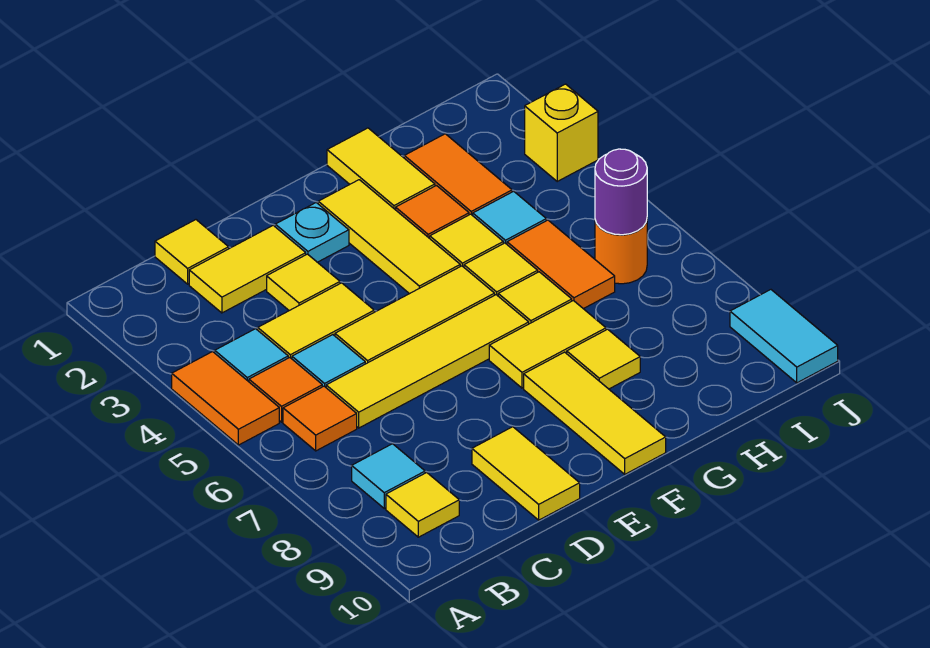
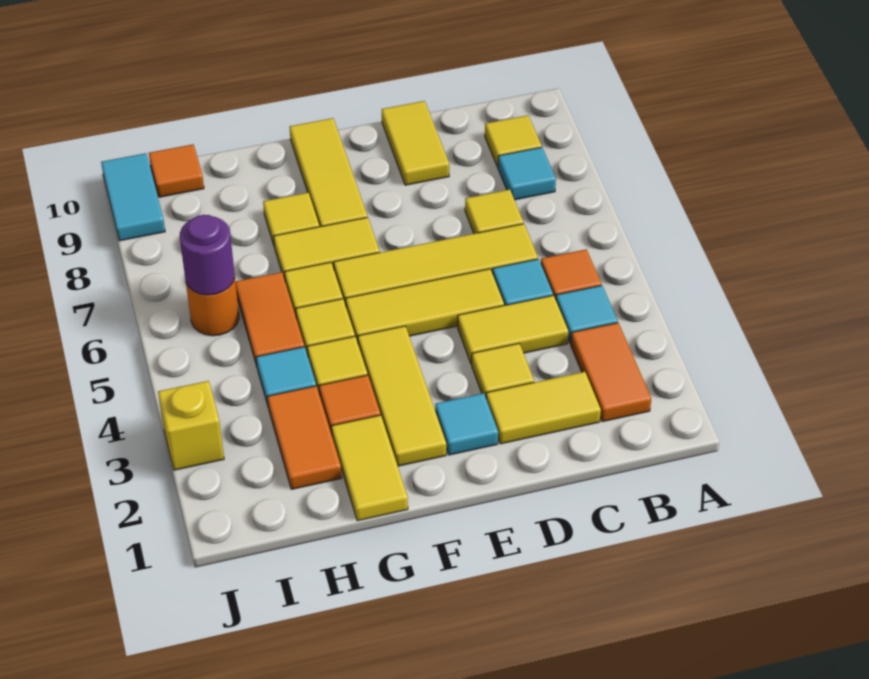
orange 1x2 tile [172,352,279,445] -> orange 1x2 tile moved to [571,323,651,422]
orange 1x1 tile [283,386,357,451] -> orange 1x1 tile moved to [149,144,204,197]
yellow 1x1 tile [155,220,229,284] -> yellow 1x1 tile moved to [465,190,523,234]
cyan 1x1 plate [275,203,349,262] -> cyan 1x1 tile [435,393,498,455]

